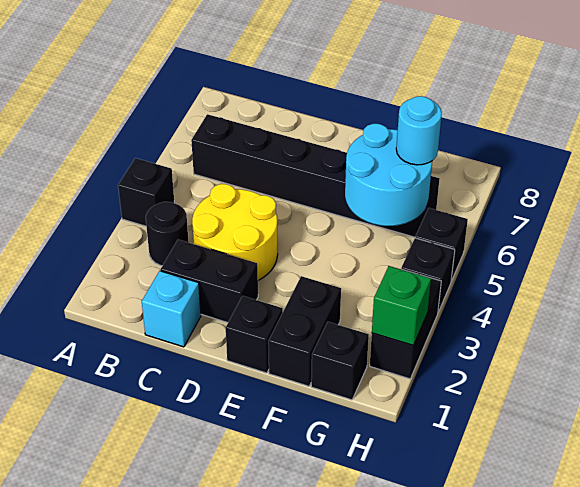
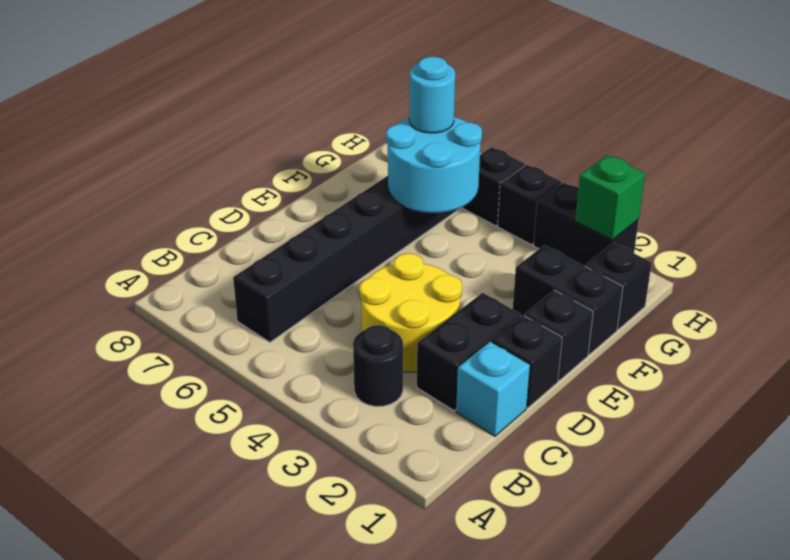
black 1x1 brick [118,158,174,226] -> black 1x1 brick moved to [492,315,562,408]

